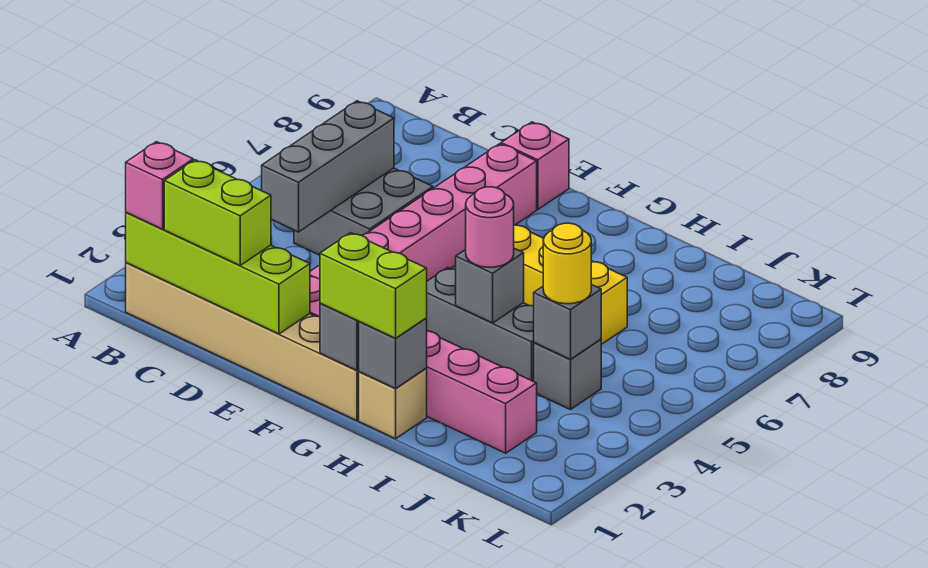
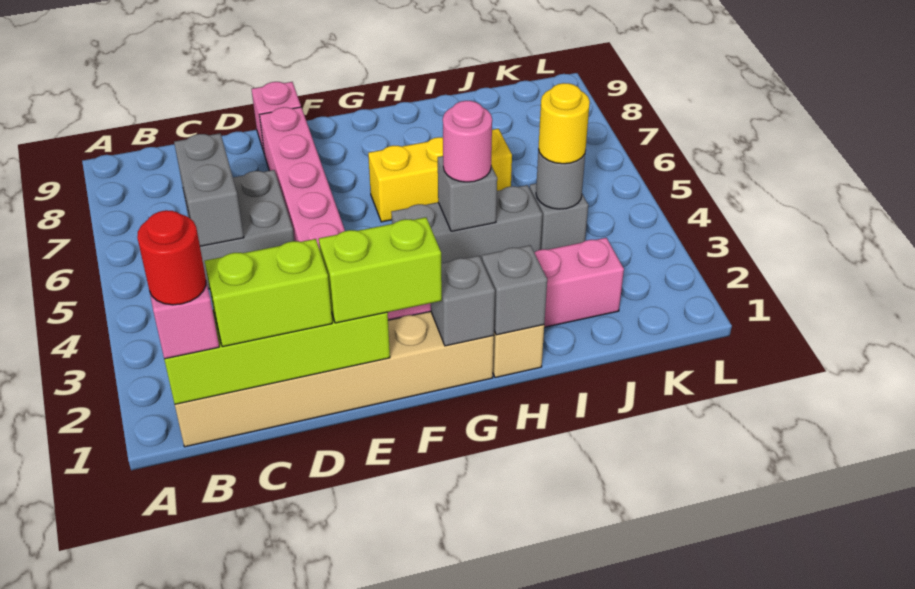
none -> red 1x1 round brick [137,210,206,305]
grey 1x3 brick [262,101,394,232] -> grey 1x2 brick [174,133,244,246]
lime 1x2 brick [320,233,427,338] -> lime 1x2 brick moved to [319,217,442,323]
grey 1x1 brick [534,284,601,359] -> grey 1x1 round brick [536,149,585,209]

